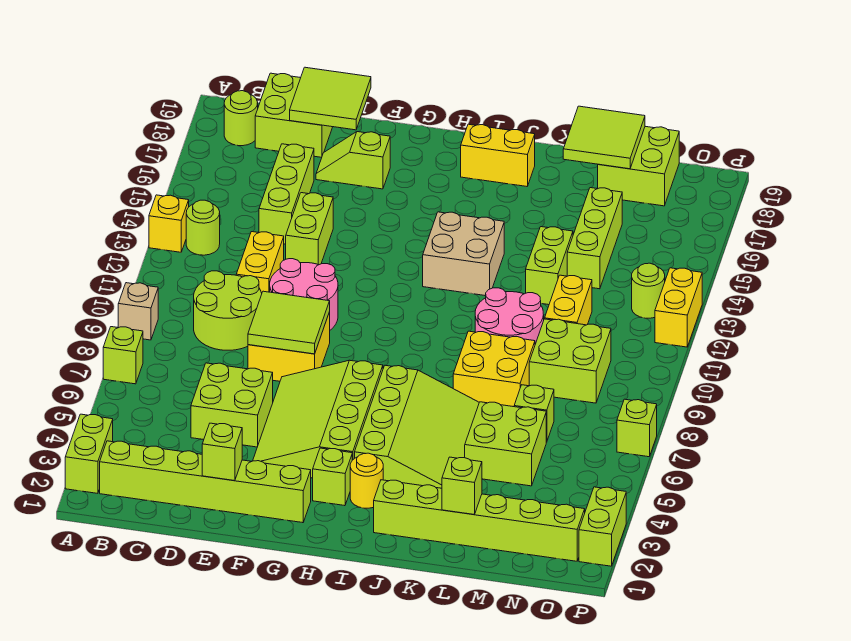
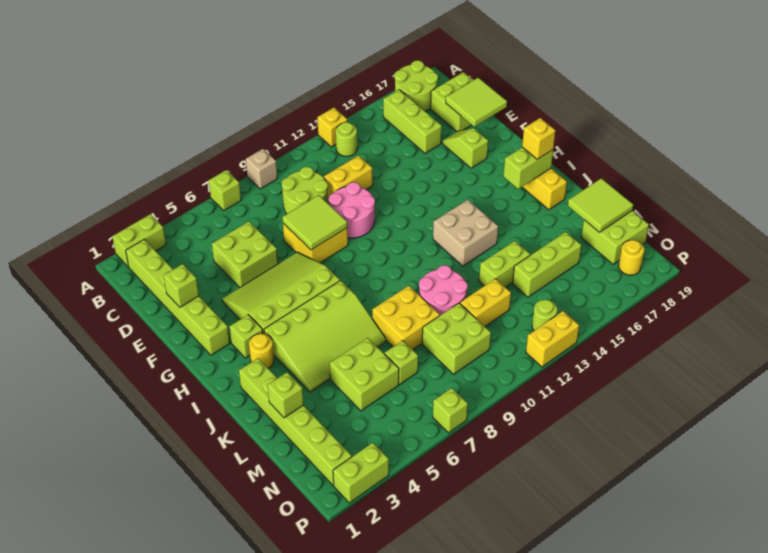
lime 1x1 round brick [224,91,258,146] -> lime 2x2 round brick [394,60,438,111]
lime 1x3 brick [259,144,314,244] -> lime 1x3 brick turned to [383,90,442,153]
lime 1x2 brick [286,193,333,265] -> lime 1x2 brick moved to [503,147,553,189]
none -> yellow 1x1 brick [522,118,556,159]
none -> yellow 1x1 round brick [619,240,644,275]

